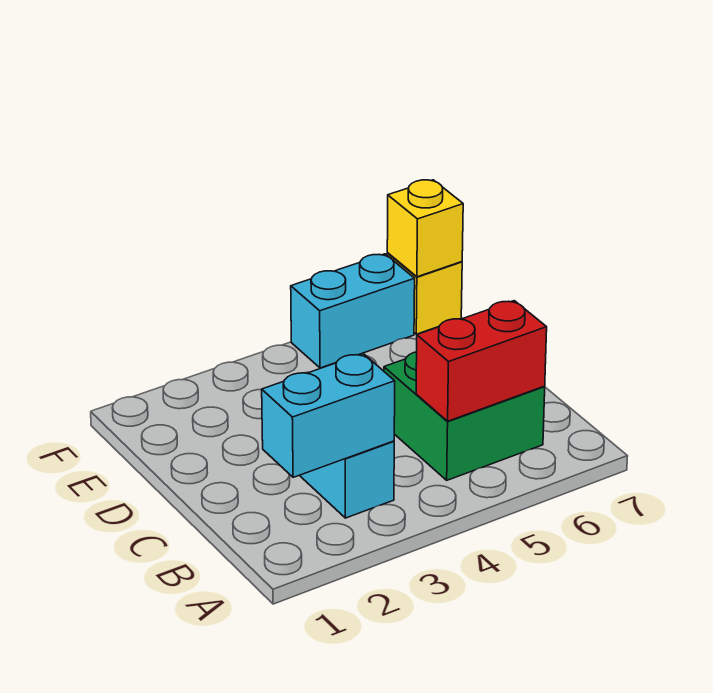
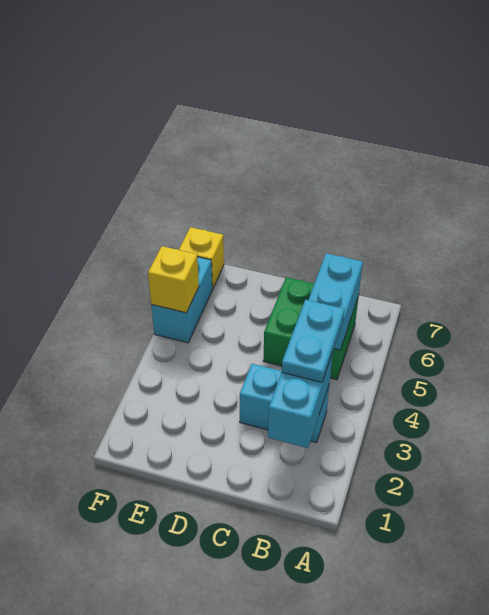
none -> cyan 1x2 plate [282,300,344,382]
red 1x2 brick [416,301,547,421] -> cyan 1x2 brick [309,253,363,350]
yellow 1x1 brick [387,180,463,277] -> yellow 1x1 brick moved to [148,246,199,313]

